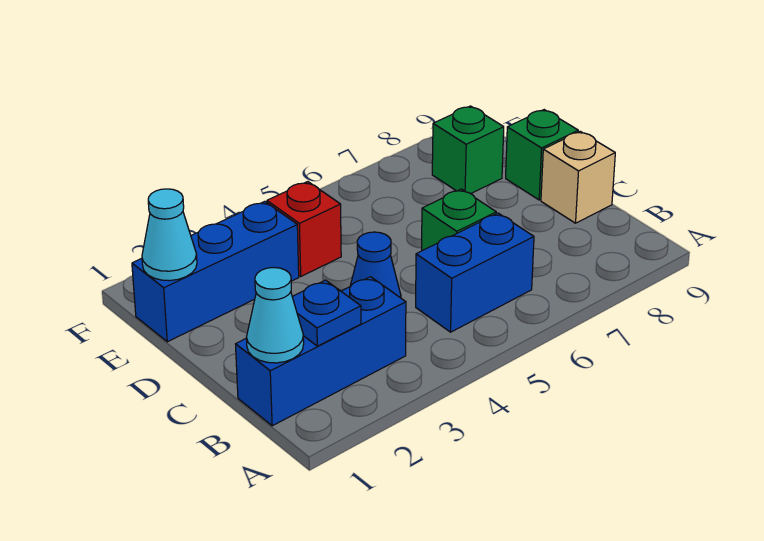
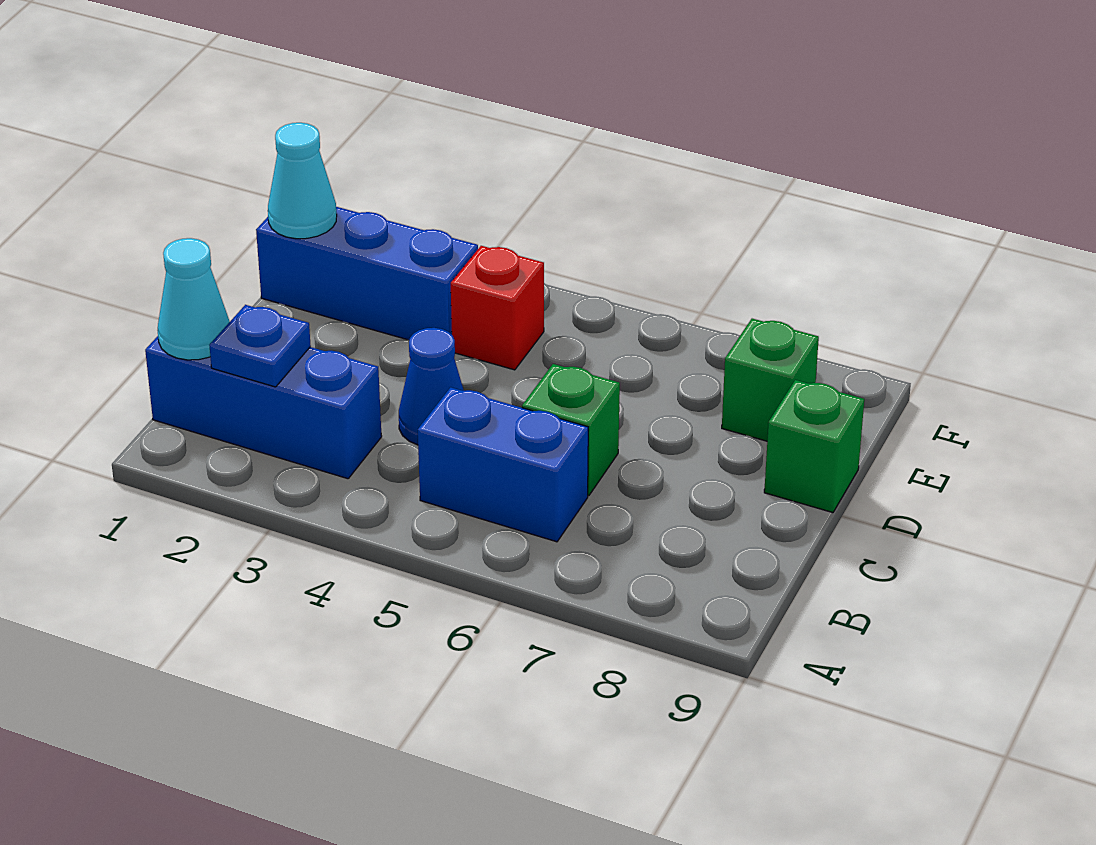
tan 1x1 brick [541,131,615,223] -> none

